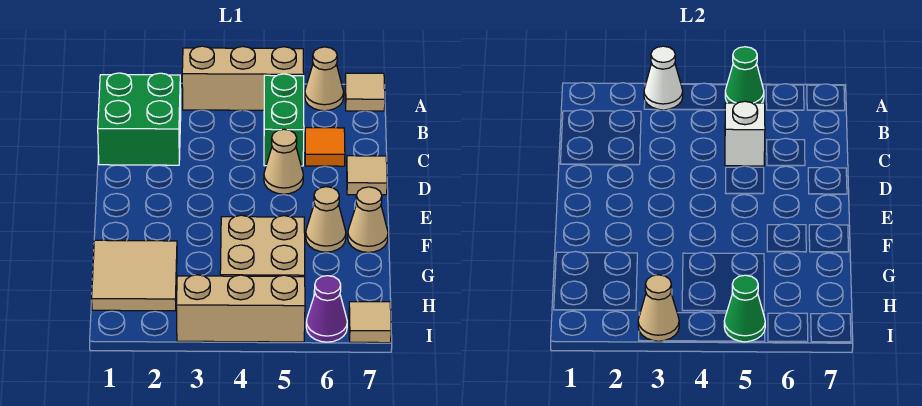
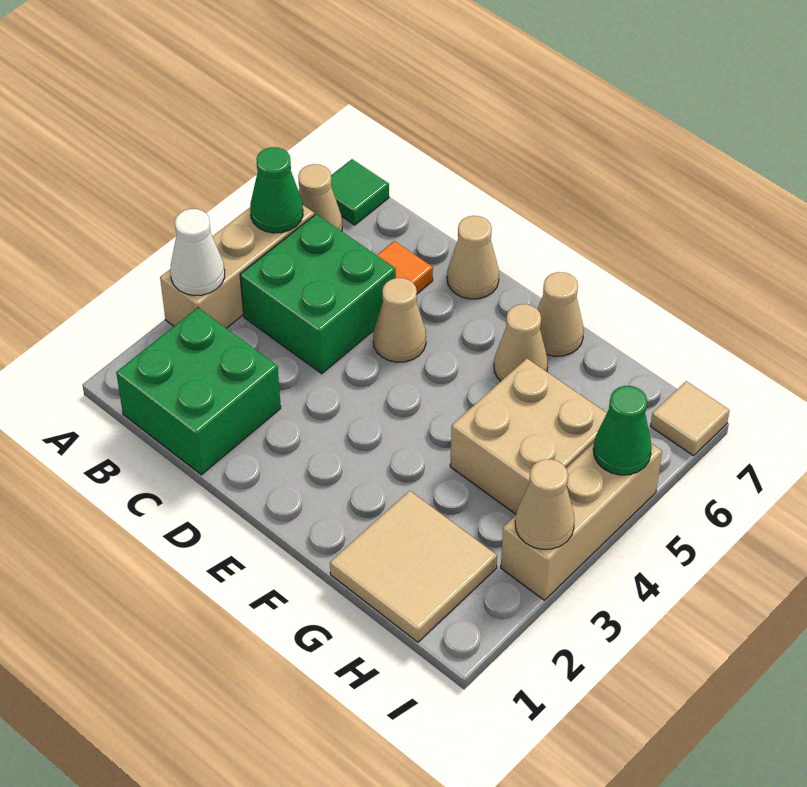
tan 1x1 tile [345,73,385,111] -> green 1x1 tile [331,159,389,225]
green 1x2 brick [264,74,304,166] -> green 2x2 brick [240,214,396,374]
white 1x1 brick [725,101,765,166] -> none
tan 1x1 tile [347,156,387,195] -> tan 1x1 cone [447,216,499,299]
purple 1x1 cone [306,276,347,342] -> none

